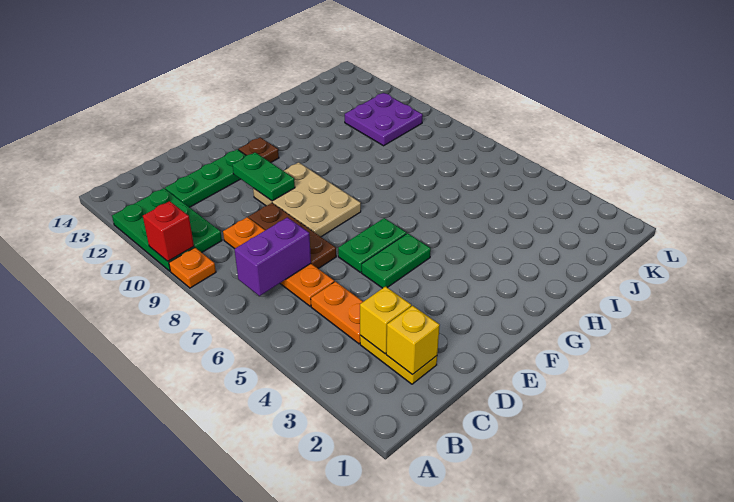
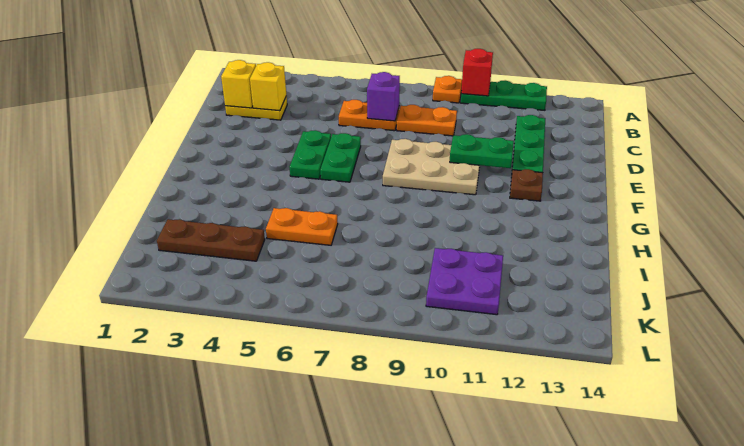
green 2x3 plate [112,188,222,271] -> green 1x3 plate [461,80,547,110]
purple 1x2 brick [234,217,311,296] -> purple 1x1 brick [367,72,400,121]
orange 1x2 plate [311,281,363,344] -> orange 1x2 plate moved to [266,208,338,245]
brown 1x3 plate [249,203,336,269] -> brown 1x3 plate moved to [157,219,265,261]

